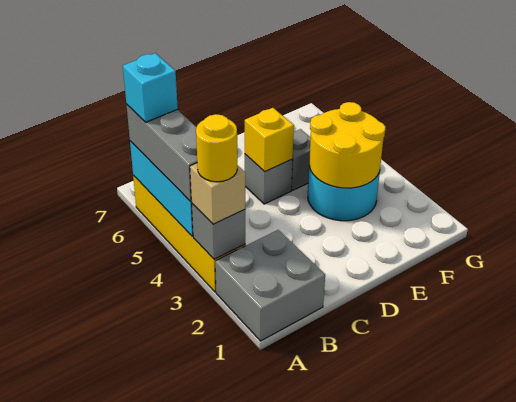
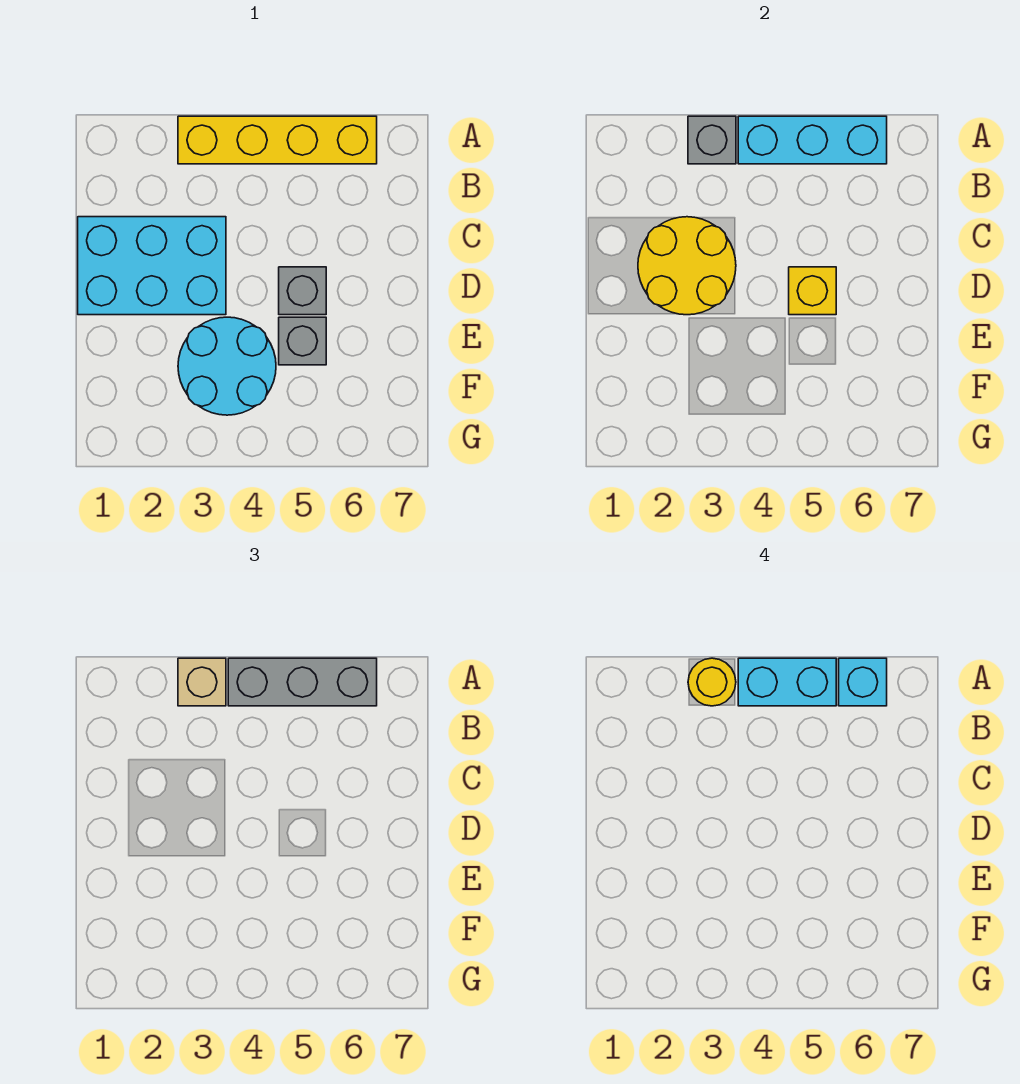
grey 2x2 brick [215,230,325,341] -> none
none -> cyan 1x2 brick [738,658,836,706]
none -> cyan 2x3 brick [78,217,226,315]
yellow 2x2 round brick [309,102,386,188] -> yellow 2x2 round brick moved to [638,217,736,315]

